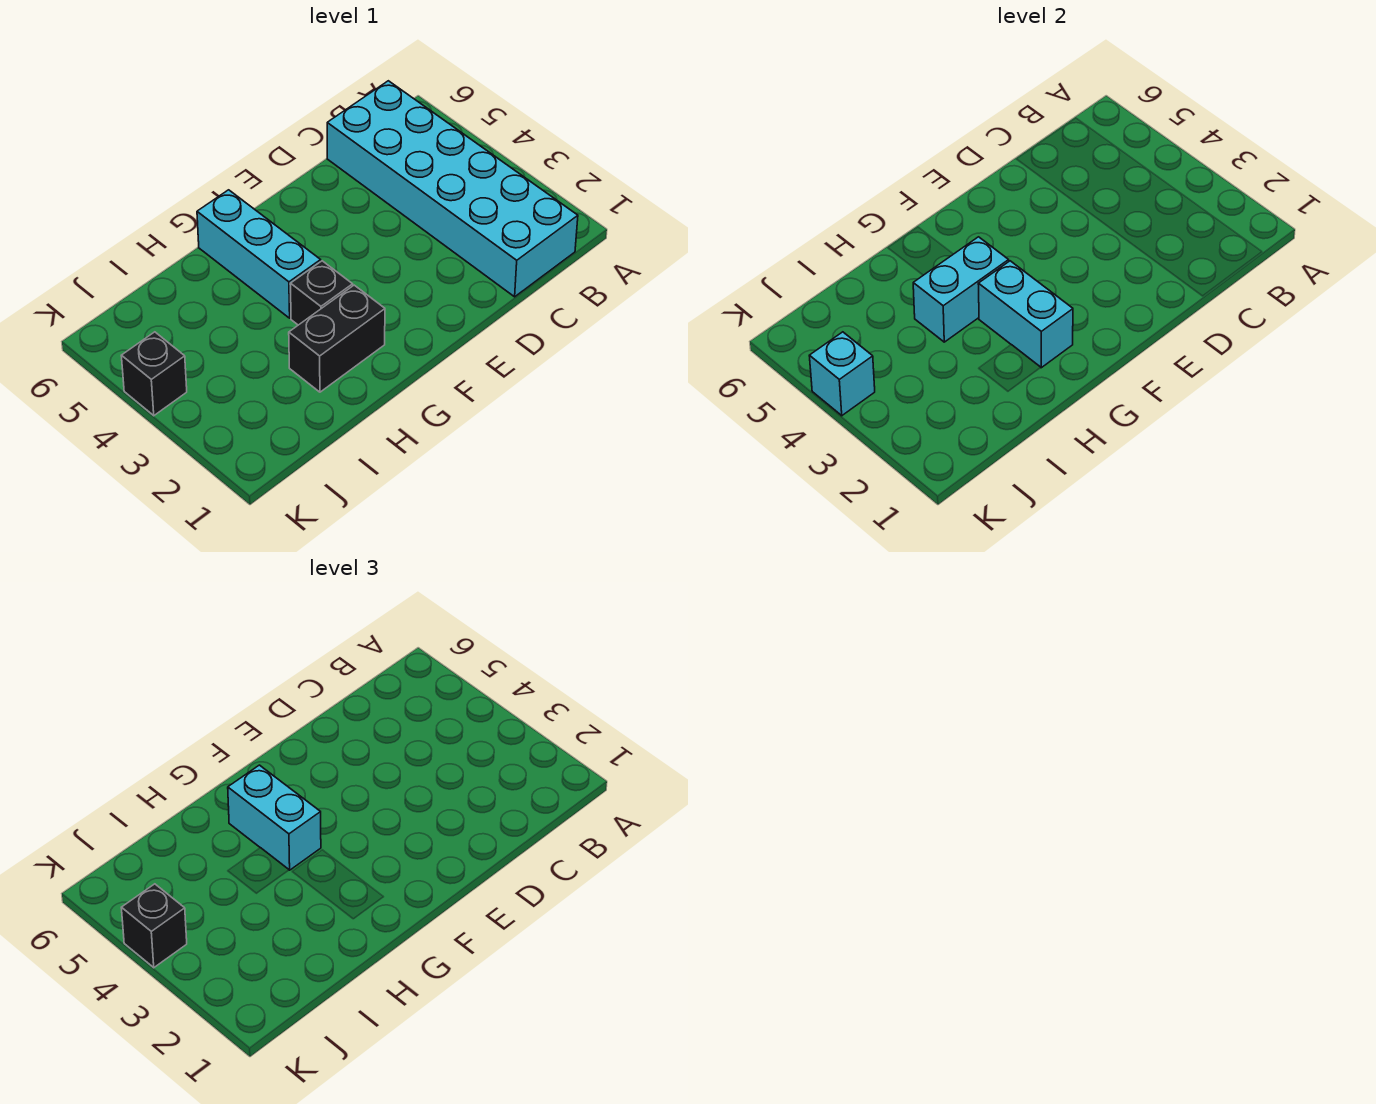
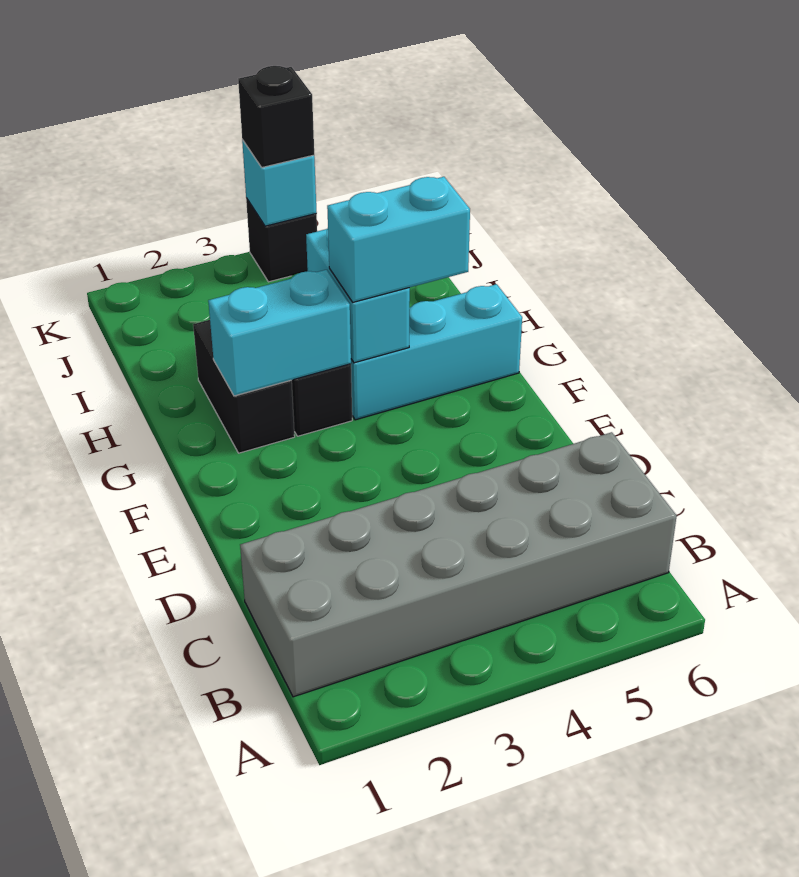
cyan 2x6 brick [327,81,578,297] -> grey 2x6 brick [240,432,677,697]

